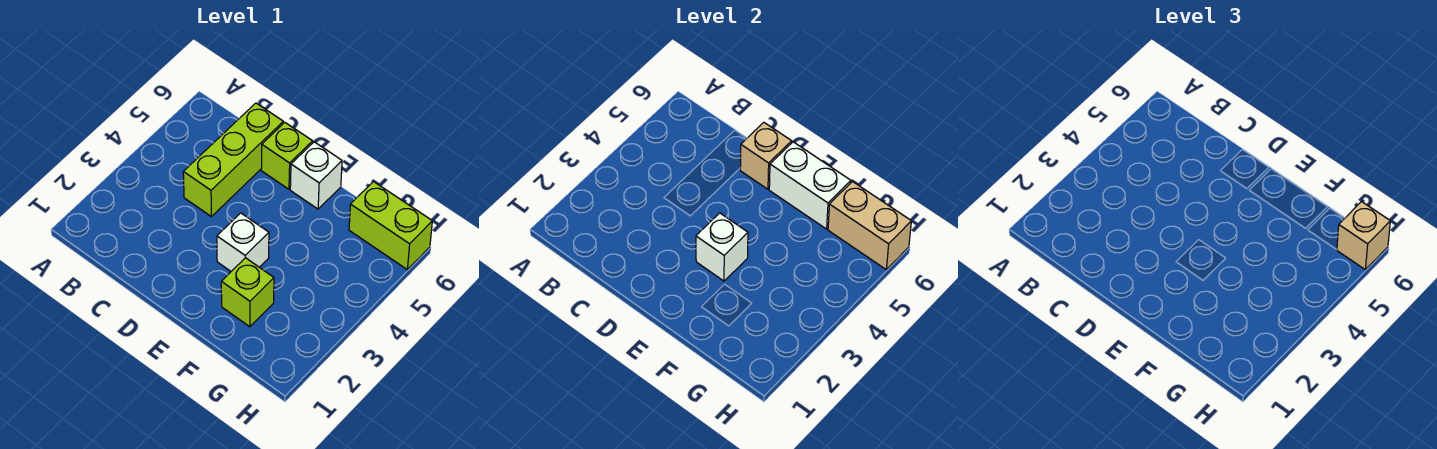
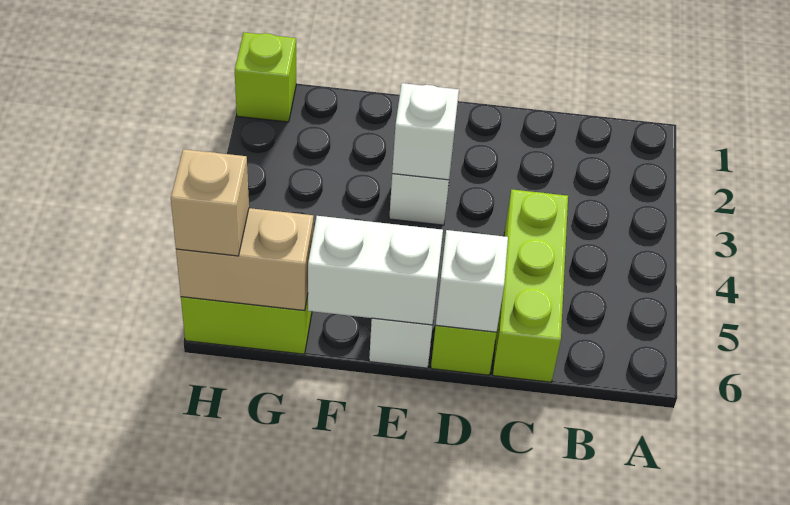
tan 1x1 brick [740,122,792,189] -> white 1x1 brick [436,230,508,332]
lime 1x1 brick [221,258,274,327] -> lime 1x1 brick moved to [235,32,296,122]

